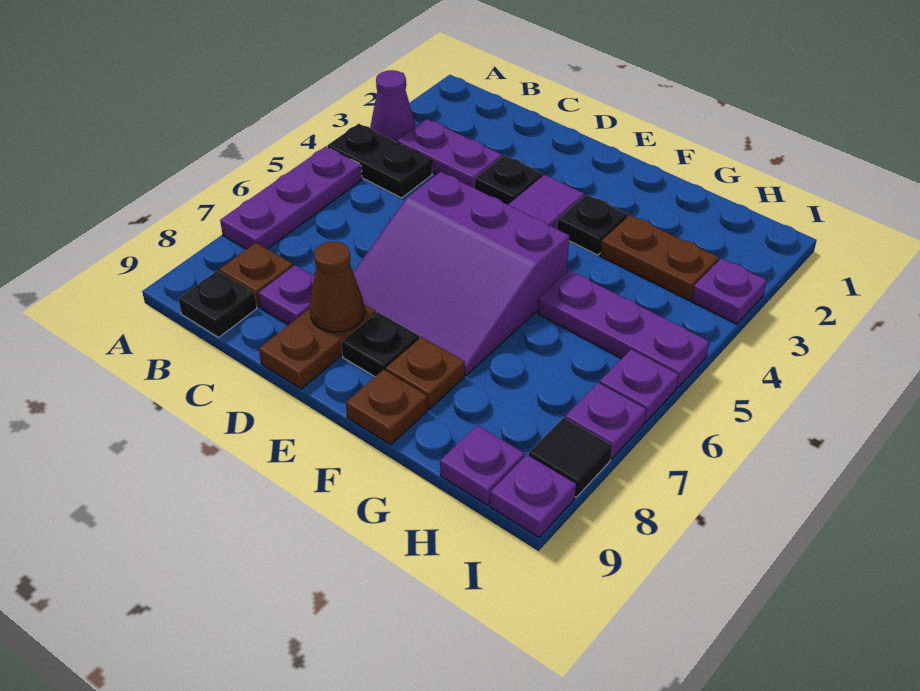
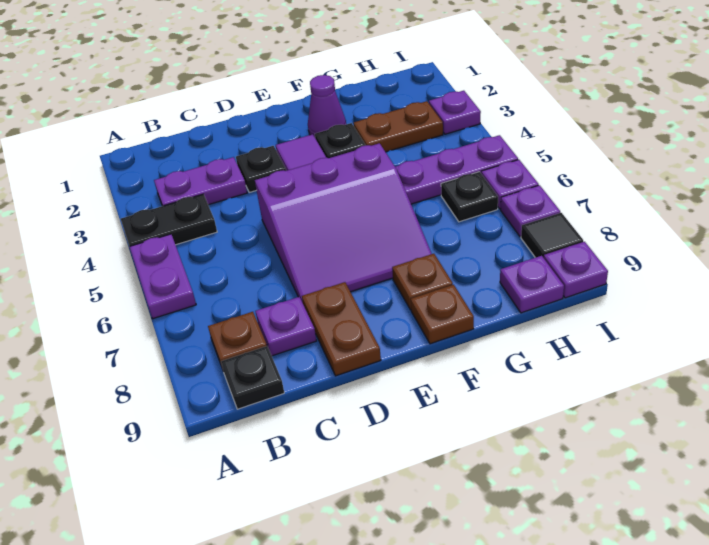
purple 1x1 cone [370,70,416,142] -> purple 1x1 cone moved to [308,75,346,137]
purple 1x3 plate [220,146,362,249] -> purple 1x2 plate [129,234,196,319]
brown 1x1 cone [310,242,364,332] -> none
black 1x1 plate [341,312,419,377] -> black 1x1 plate moved to [441,172,498,222]

